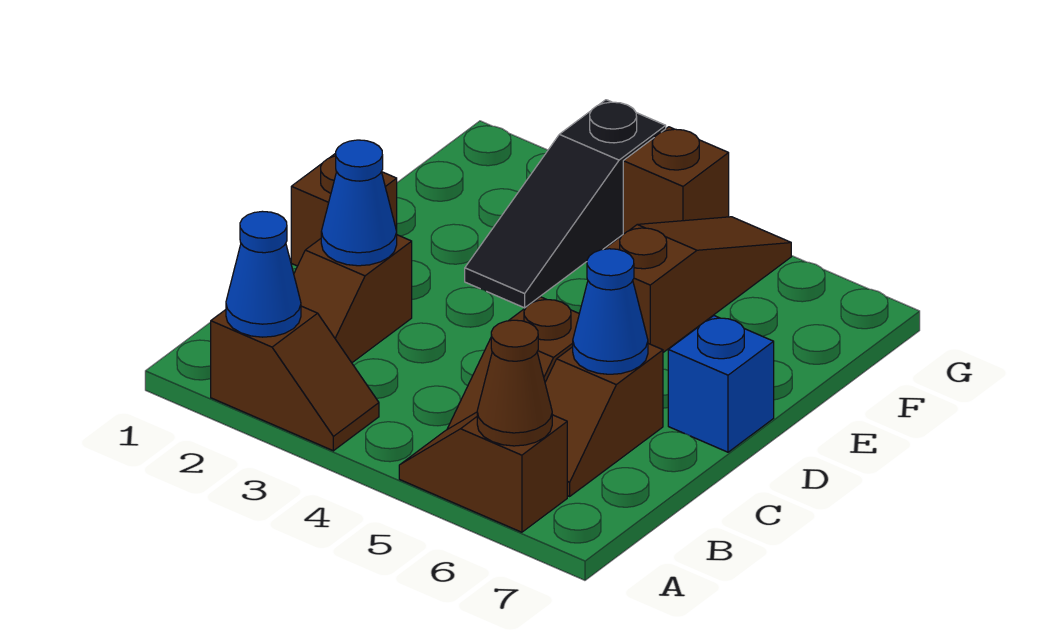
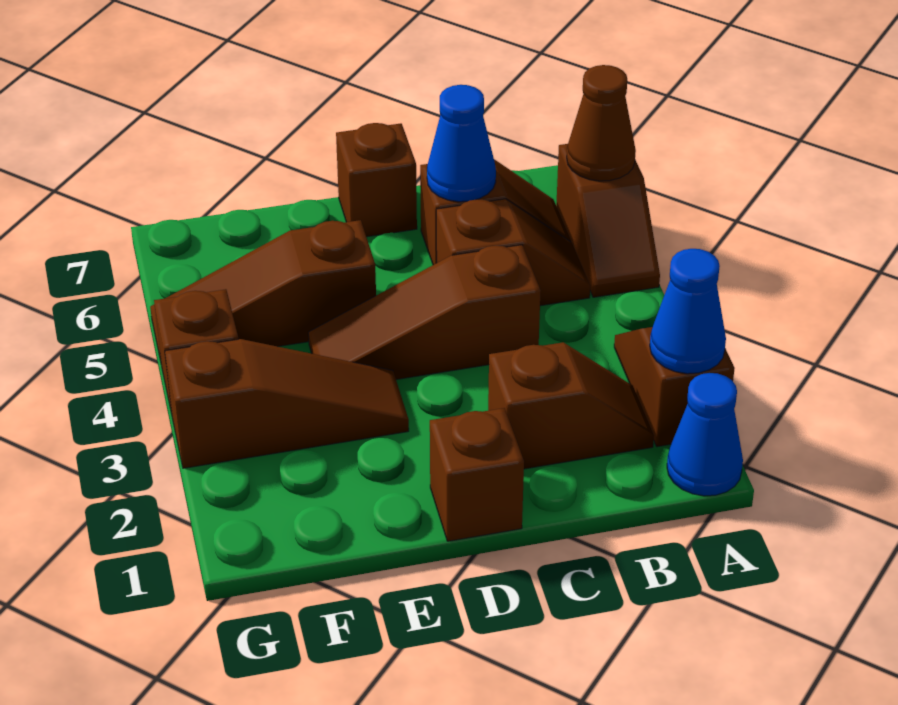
blue 1x1 cone [321,140,397,266] -> blue 1x1 cone moved to [667,373,743,496]
none -> brown 1x3 slope [308,245,541,379]
blue 1x1 brick [668,316,774,452] -> brown 1x1 brick [336,123,417,237]
black 1x3 slope [465,100,666,308] -> brown 1x3 slope [165,339,409,468]

